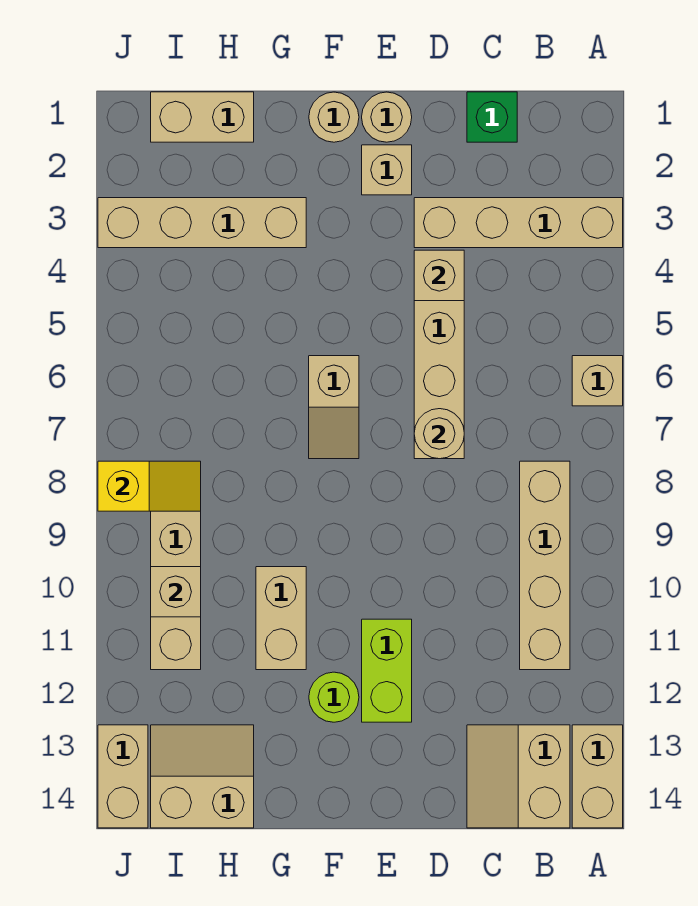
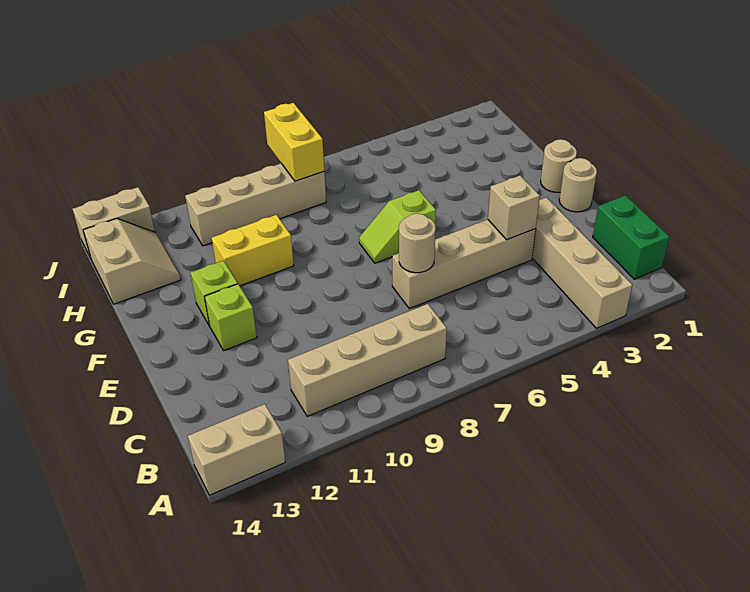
tan 1x1 brick [572,356,623,406] -> none
tan 2x2 slope [467,725,570,828] -> none
green 1x1 brick [467,92,517,142] -> green 1x2 brick [593,195,669,279]
tan 1x1 brick [362,145,412,195] -> none
lime 1x2 brick [362,619,412,722] -> lime 1x1 brick [204,284,257,350]
tan 1x2 slope [309,356,359,459] -> lime 1x2 slope [359,190,436,263]
lime 1x1 round brick [309,672,359,722] -> lime 1x1 brick [191,261,238,326]
tan 1x4 brick [98,198,306,248] -> none
tan 1x2 brick [256,567,306,670] -> yellow 1x2 brick [212,215,294,286]
tan 1x2 brick [151,92,254,142] -> none
yellow 1x2 slope [98,461,201,511] -> yellow 1x2 brick [264,103,324,181]
tan 1x1 brick [151,567,201,617] -> none

